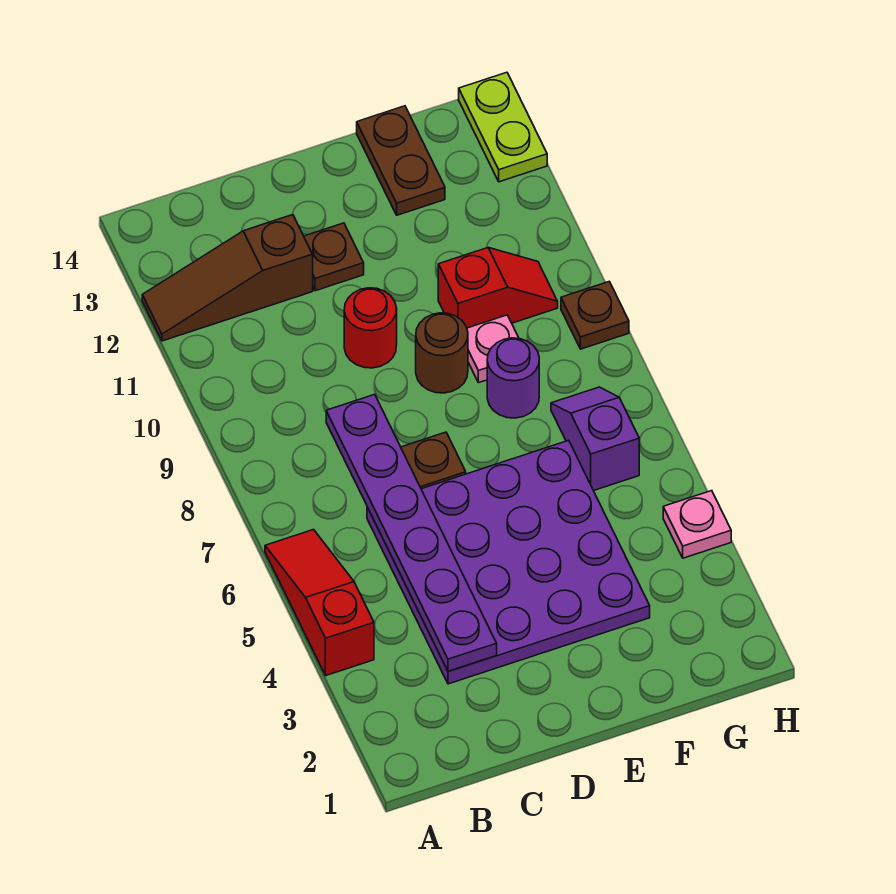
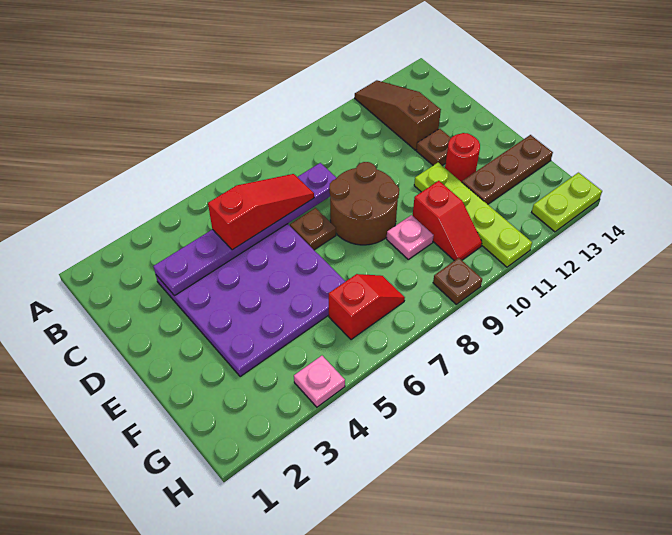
red 1x3 slope [265,530,374,676] -> red 1x3 slope moved to [208,174,314,250]
red 1x1 round brick [344,288,397,368] -> red 1x1 round brick moved to [445,133,480,182]
brown 1x1 round brick [416,313,468,393] -> brown 2x2 round brick [329,162,399,245]
none -> lime 1x4 plate [414,163,532,267]
purple 1x1 round brick [487,338,539,418] -> none
brown 1x2 plate [357,106,445,215] -> brown 1x3 plate [462,135,553,204]
purple 1x2 slope [551,387,639,491] -> red 1x2 slope [329,274,405,340]

